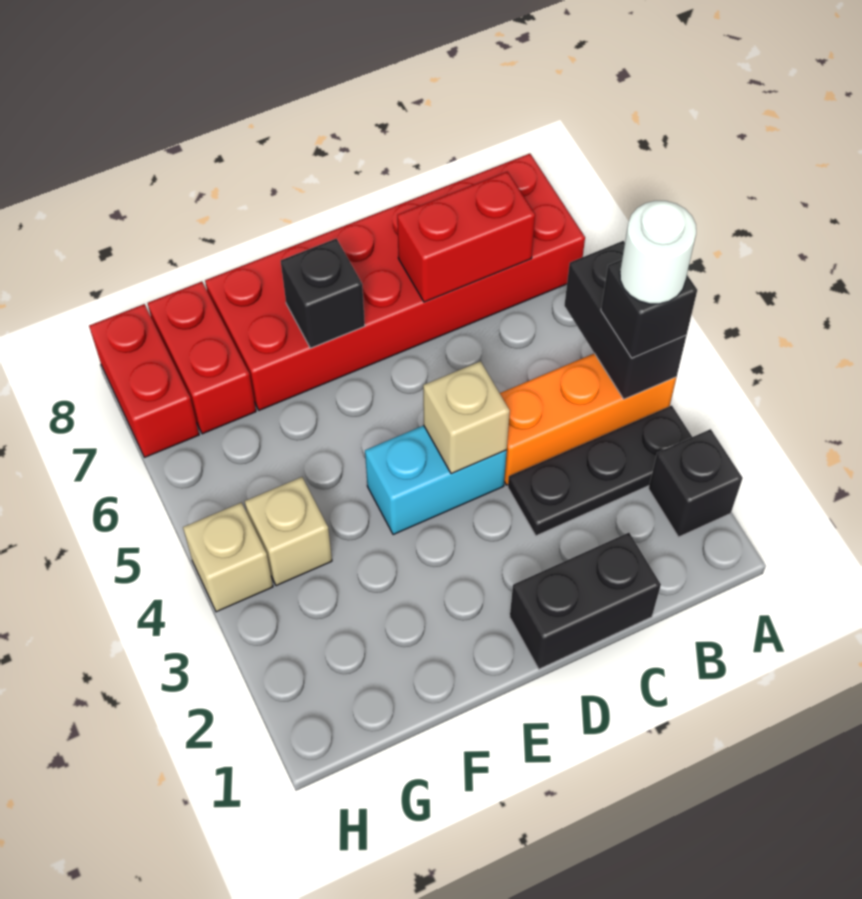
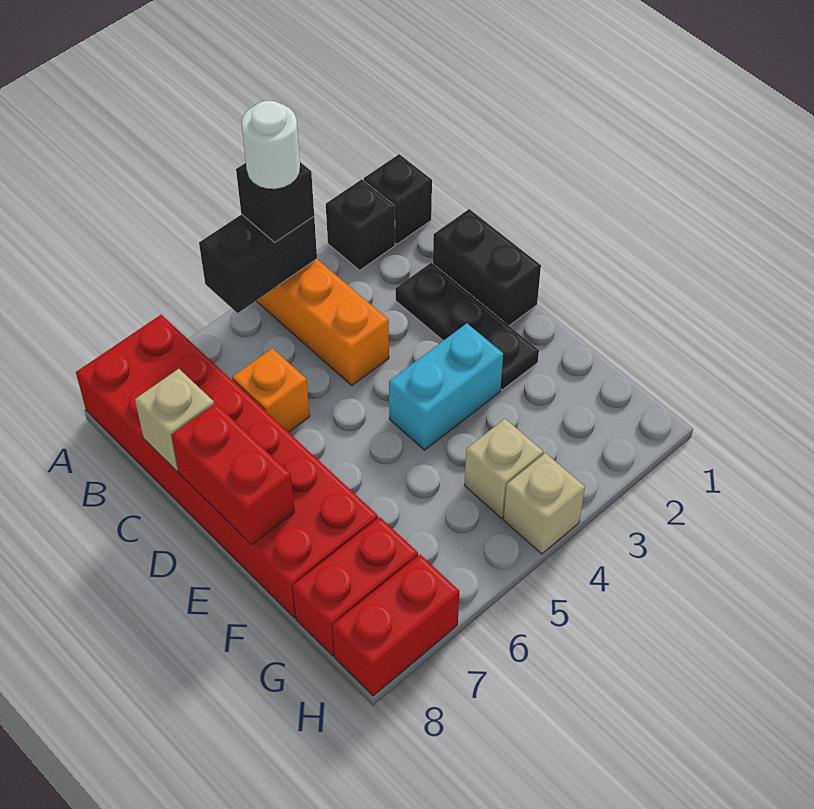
black 1x3 plate [508,405,692,536] -> black 1x3 plate moved to [395,263,539,390]
red 1x2 brick [397,172,535,302] -> red 1x2 brick moved to [172,403,295,545]
none -> orange 1x1 brick [232,348,310,432]
cyan 1x2 brick [365,425,507,535] -> cyan 1x2 brick turned to [389,323,503,450]
tan 1x1 brick [423,361,510,474] -> tan 1x1 brick moved to [135,369,214,472]
black 1x1 brick [281,239,365,348] -> black 1x1 brick moved to [364,154,432,244]

